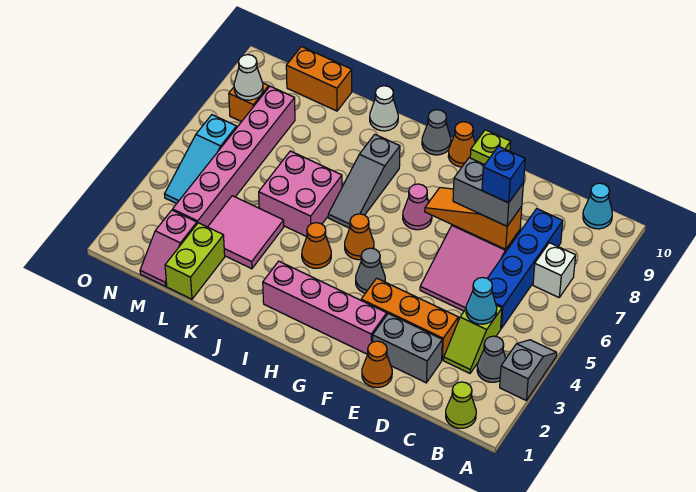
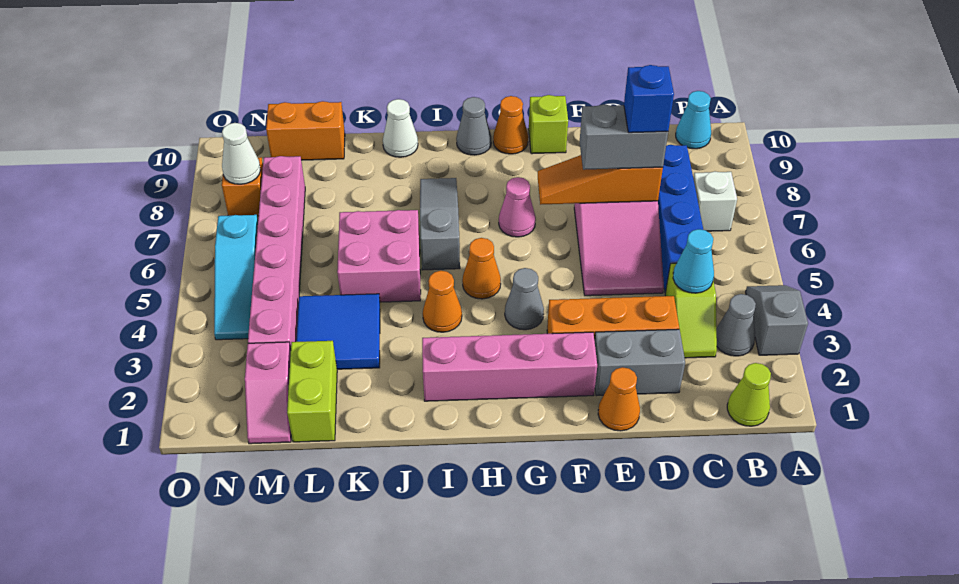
grey 1x3 slope [328,134,400,228] -> grey 1x3 slope turned to [420,178,460,270]
pink 2x2 tile [208,196,284,269] -> blue 2x2 tile [296,294,380,369]

